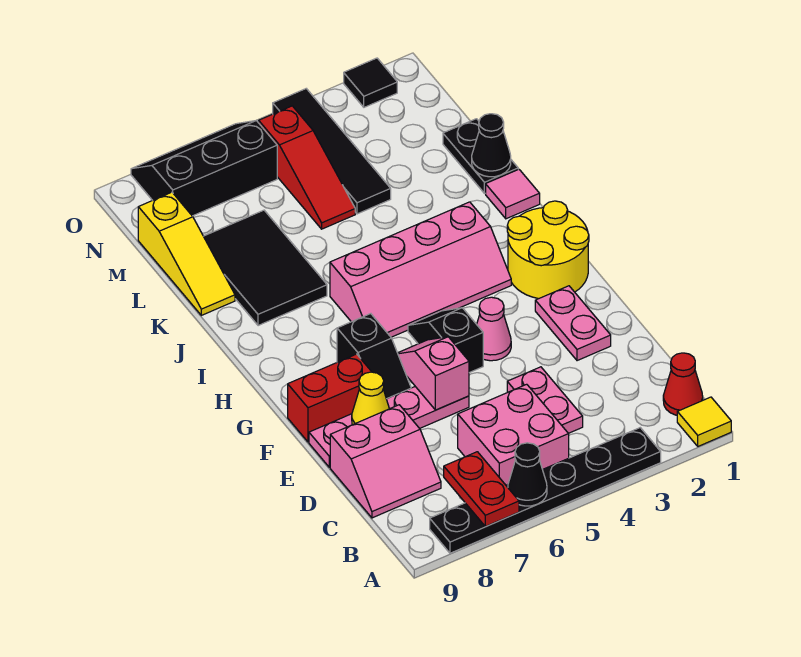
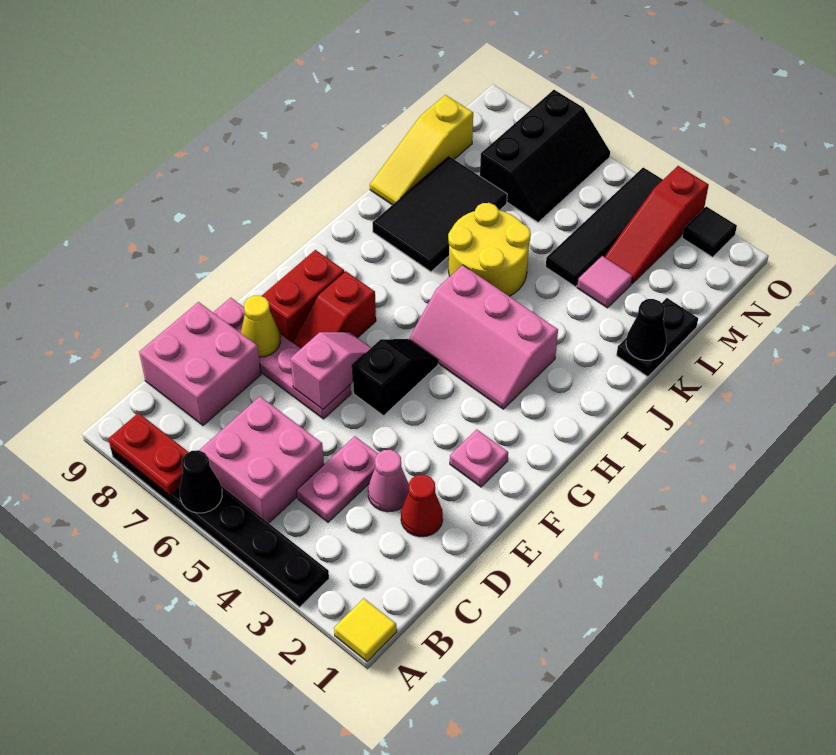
red 1x2 plate [444,452,519,526] -> red 1x2 plate turned to [108,413,189,495]
red 1x1 cone [663,353,703,415] -> red 1x1 cone moved to [401,475,443,537]
pink 2x2 slope [330,405,441,518] -> pink 2x2 brick [139,302,261,425]
pink 1x2 plate [535,286,611,361] -> pink 1x1 plate [450,429,508,487]
pink 1x1 cone [477,297,511,361] -> pink 1x1 cone moved to [368,450,409,512]
black 1x2 slope [337,314,411,399] -> red 1x2 slope [293,271,376,348]
red 1x2 brick [288,354,371,442] -> red 1x2 brick turned to [262,250,344,342]
yellow 2x2 round brick [507,201,589,299] -> yellow 2x2 round brick moved to [448,203,531,296]
pink 2x4 slope [330,202,511,337] -> pink 2x3 slope [409,265,558,409]
pink 1x1 tile [486,169,540,219] -> pink 1x1 tile moved to [577,256,632,308]
red 1x3 slope [259,106,355,229] -> red 1x3 slope moved to [604,166,709,284]
black 2x3 slope [131,121,277,216] -> black 2x3 slope turned to [480,90,610,222]

